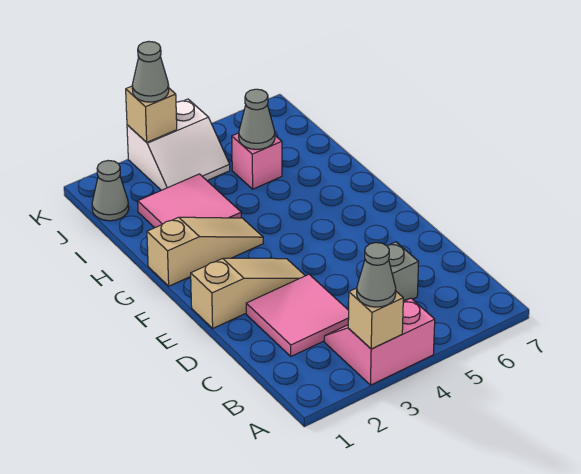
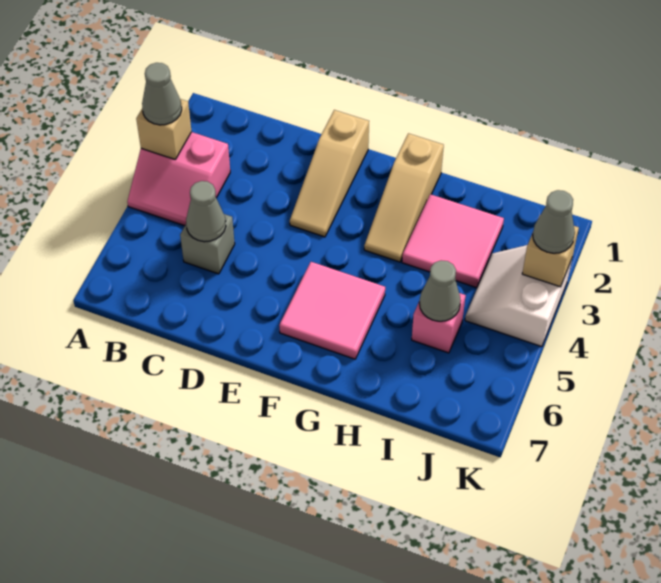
pink 2x2 slope [324,298,435,385] -> pink 2x2 slope turned to [127,132,230,226]
pink 2x2 tile [246,274,349,356] -> pink 2x2 tile moved to [279,262,385,359]
grey 1x1 cone [92,161,129,221] -> grey 1x1 cone moved to [186,181,226,242]

